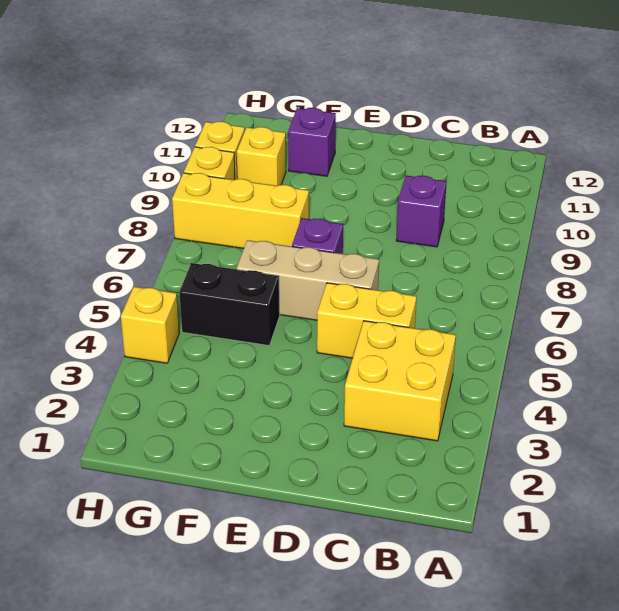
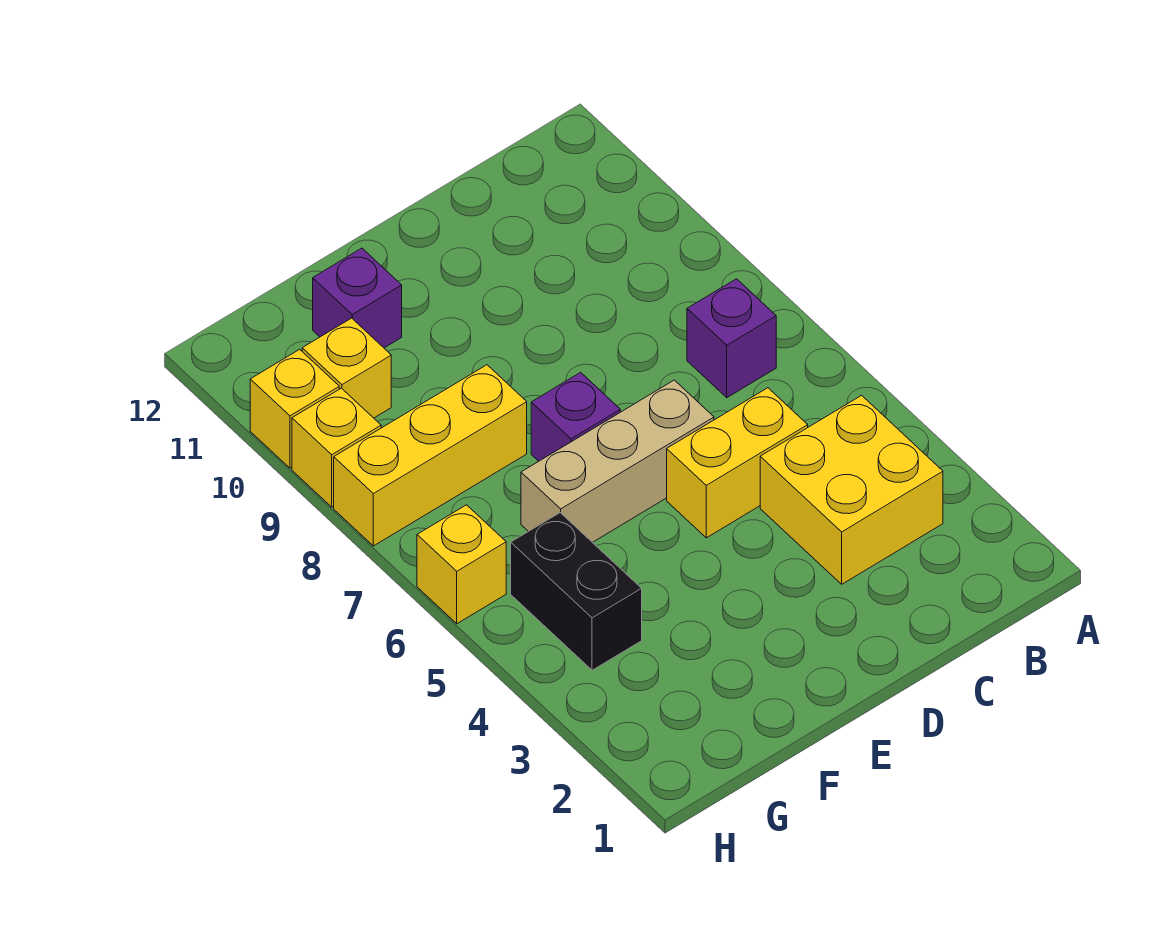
purple 1x1 brick [396,176,447,247] -> purple 1x1 brick moved to [687,279,776,398]
black 1x2 brick [180,263,280,346] -> black 1x2 brick turned to [511,513,642,670]
yellow 1x1 brick [121,287,179,363] -> yellow 1x1 brick moved to [417,505,506,624]

